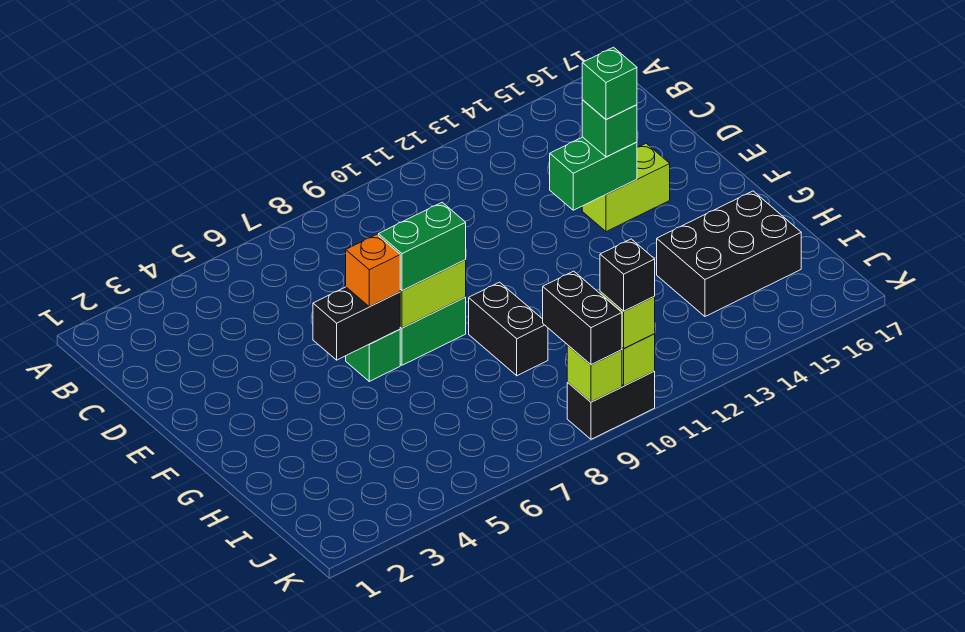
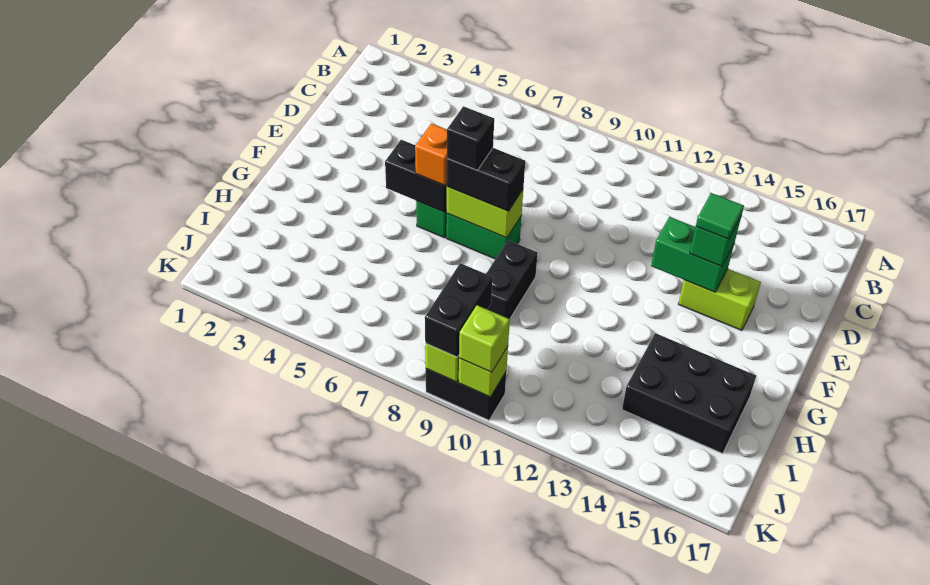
green 1x1 brick [582,47,637,120] -> green 1x1 tile [696,193,744,239]
green 1x2 brick [378,202,466,291] -> black 1x2 brick [447,148,525,211]
black 1x1 brick [600,239,655,311] -> black 1x1 brick moved to [447,106,494,170]

